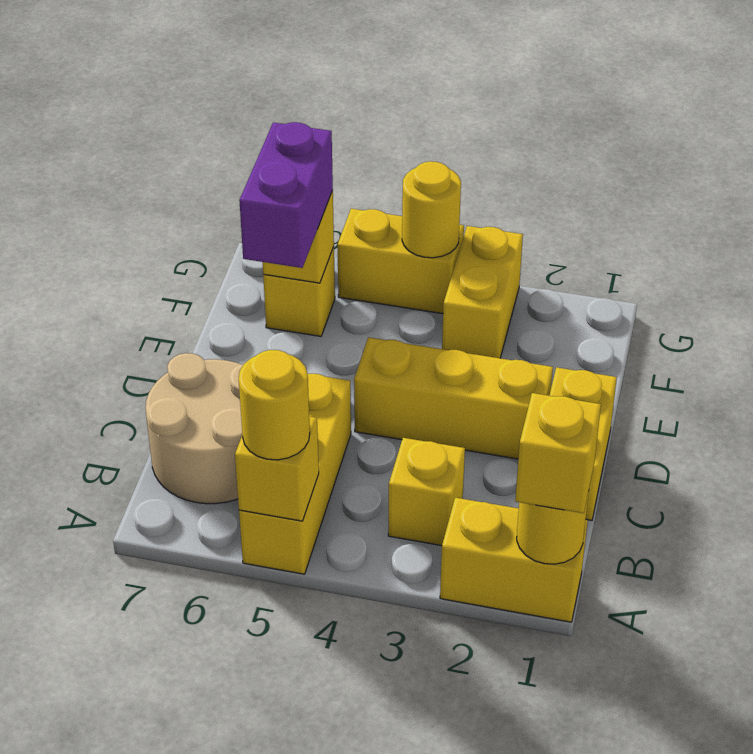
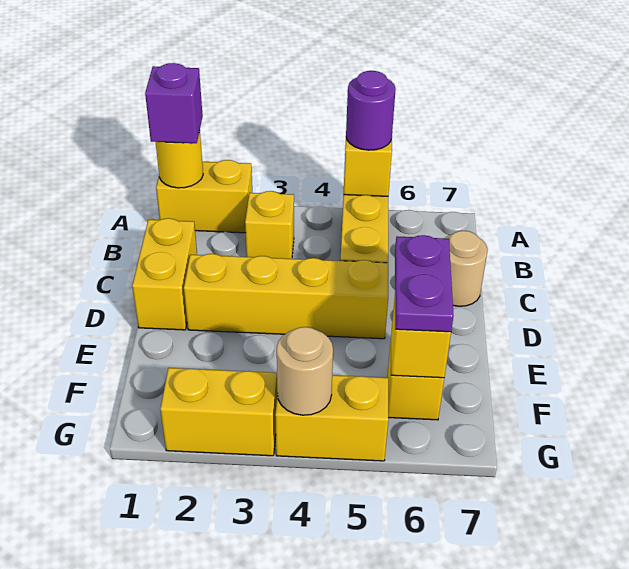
yellow 1x1 brick [515,393,601,513] -> purple 1x1 brick [145,63,203,143]
yellow 1x1 round brick [239,350,310,460] -> purple 1x1 round brick [346,71,396,150]
tan 2x2 round brick [145,353,244,504] -> tan 1x1 round brick [445,231,488,306]
yellow 1x3 brick [354,337,553,459] -> yellow 1x4 brick [184,254,388,339]
purple 1x2 brick [239,122,333,268] -> purple 1x2 plate [395,235,454,332]
yellow 1x2 brick [442,226,523,358] -> yellow 1x2 brick turned to [160,368,277,456]
yellow 1x1 round brick [402,161,461,258] -> tan 1x1 round brick [277,327,333,415]

